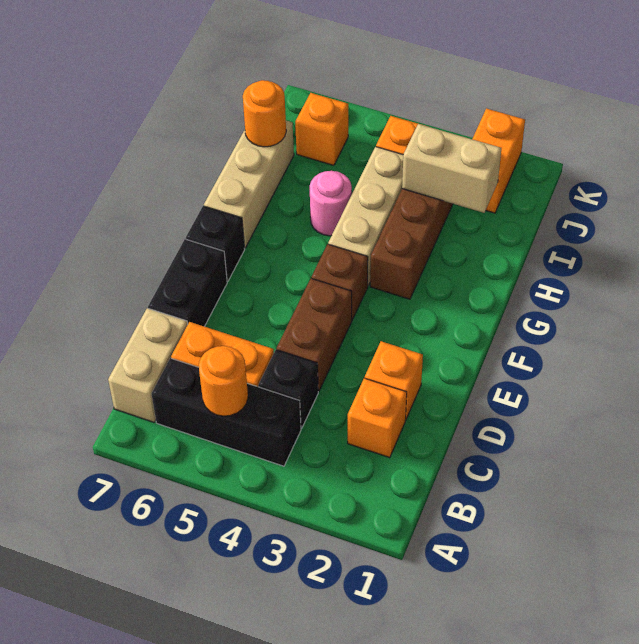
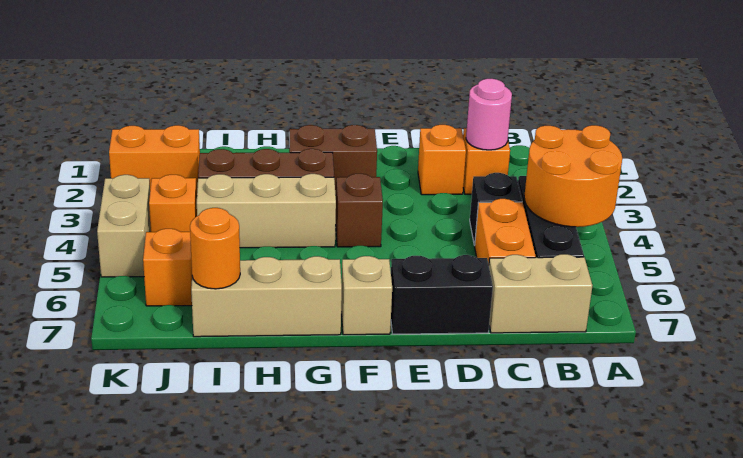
orange 1x1 round brick [199,346,248,416] -> orange 2x2 round brick [524,125,622,227]
brown 1x2 brick [277,278,352,391] -> brown 1x2 brick moved to [289,125,377,195]
black 1x1 brick [186,206,245,281] -> tan 1x1 brick [341,256,392,335]
pink 1x1 round brick [310,171,352,236] -> pink 1x1 round brick moved to [466,79,512,150]
tan 1x2 brick [402,124,501,213] -> tan 1x2 brick moved to [97,175,151,277]

